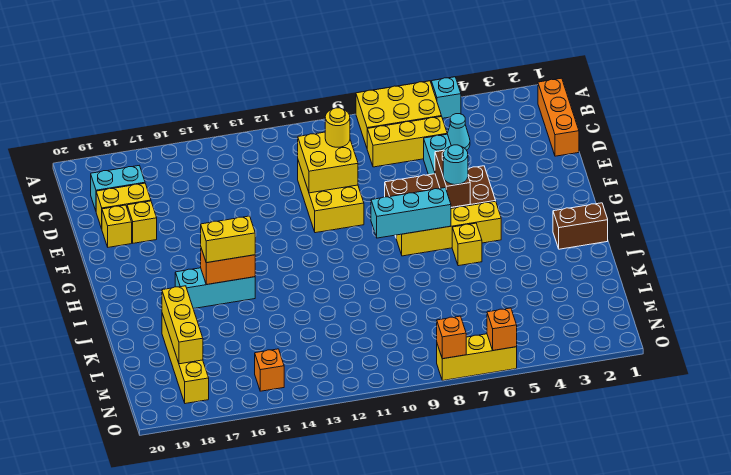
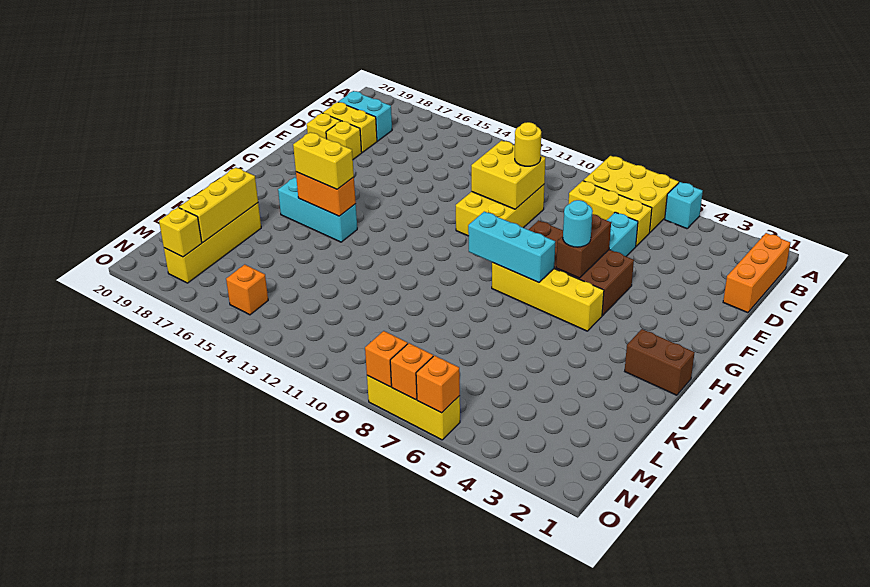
cyan 1x1 cone [447,114,470,150] -> none
yellow 1x1 brick [452,223,482,266] -> yellow 1x1 brick moved to [159,208,202,257]
none -> orange 1x1 brick [390,343,433,400]

